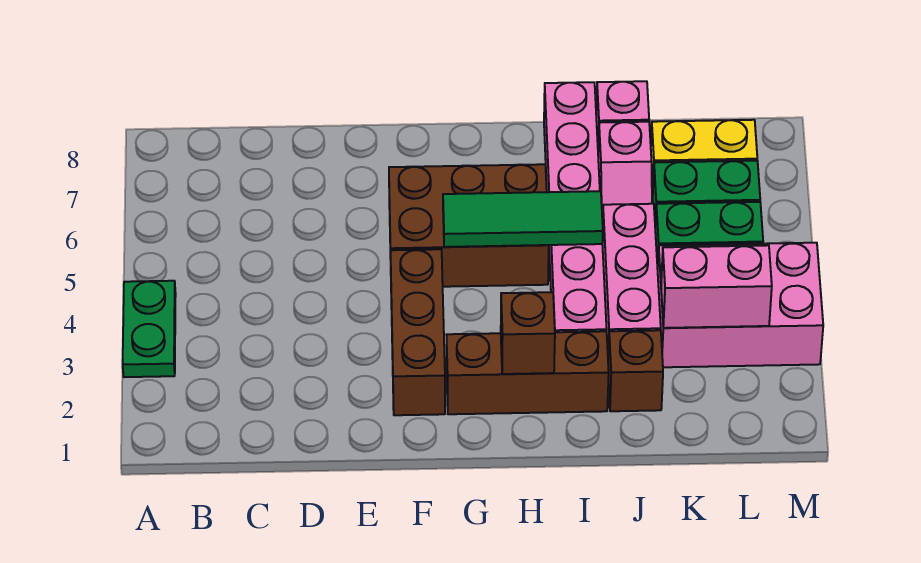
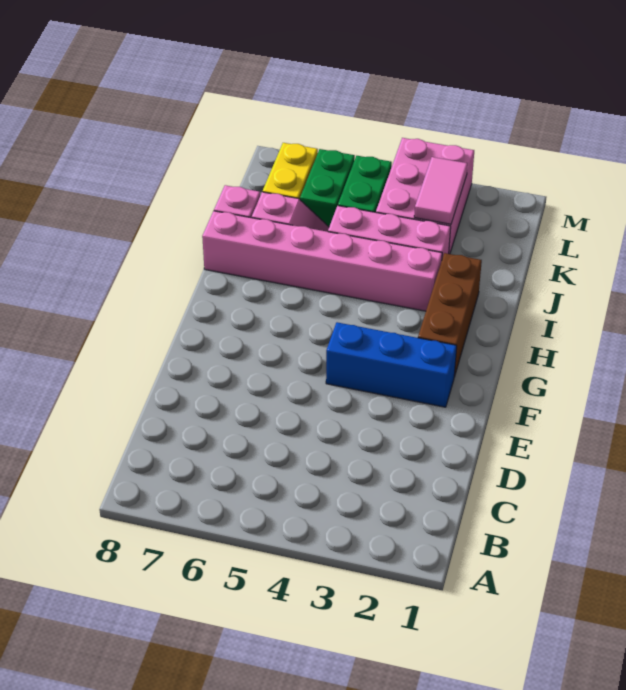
green 1x2 plate [123,281,176,377] -> none
brown 1x3 brick [391,249,445,415] -> blue 1x3 brick [326,322,457,407]
brown 2x3 brick [389,164,549,287] -> none
green 1x3 tile [443,191,603,247] -> none
brown 1x1 brick [501,292,555,374] -> none
brown 1x1 brick [608,330,663,411] -> none
pink 1x2 brick [661,245,772,328] -> pink 1x2 tile [414,157,468,224]

